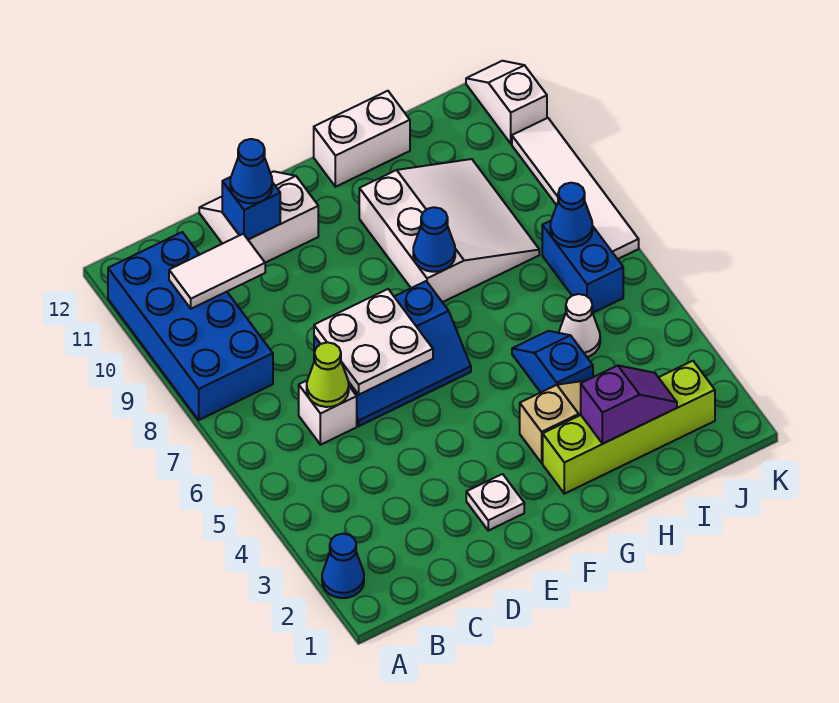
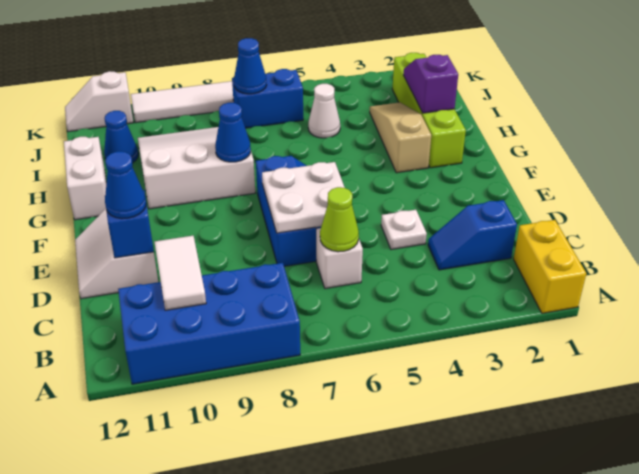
none -> yellow 1x2 brick [514,220,586,313]
blue 1x1 cone [322,534,364,598] -> blue 1x1 cone moved to [104,111,138,163]
white 1x1 plate [466,474,524,531] -> white 1x1 plate moved to [381,210,427,249]
blue 1x2 slope [512,331,593,392] -> blue 1x2 slope moved to [428,200,517,270]

